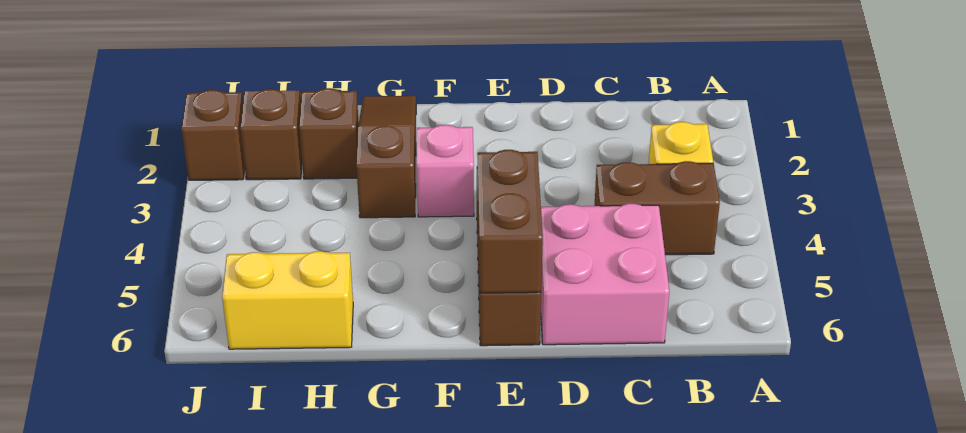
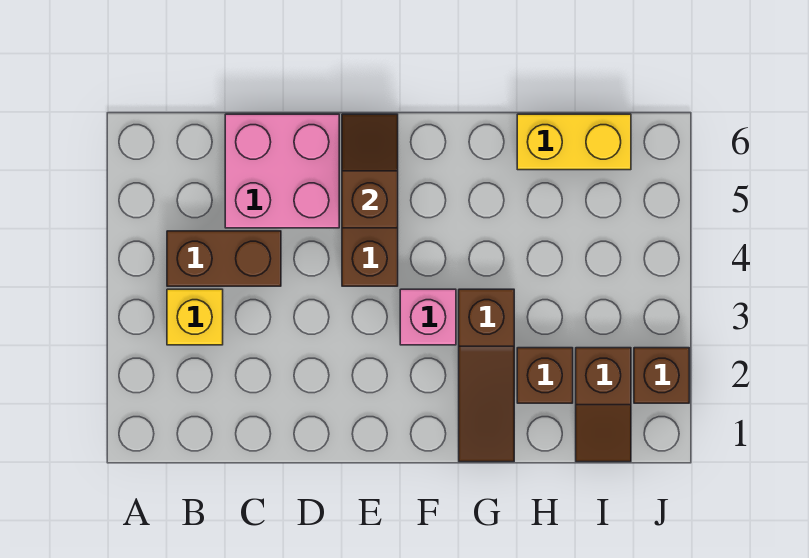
brown 1x2 brick [478,150,543,293] -> brown 1x2 slope [342,114,398,228]

